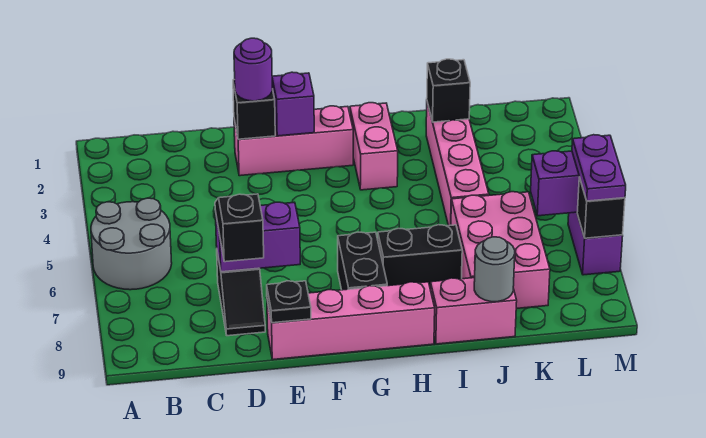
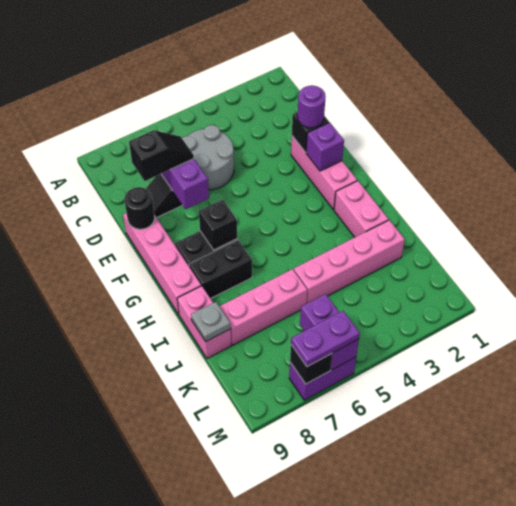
grey 2x2 round brick [91,198,172,290] -> grey 2x2 round brick moved to [182,125,234,190]
black 1x1 plate [267,281,311,323] -> black 1x1 round brick [125,187,155,229]
pink 1x2 brick [350,103,398,190] -> pink 1x2 brick turned to [334,181,389,237]
black 1x2 brick [378,225,462,286] -> black 1x2 brick turned to [189,240,252,299]
black 1x1 brick [427,59,470,122] -> black 1x1 brick moved to [199,200,237,250]
pink 2x3 brick [451,192,550,309] -> pink 1x3 brick [219,269,307,345]
grey 1x1 round brick [474,237,515,302] -> grey 1x1 plate [191,302,231,341]

